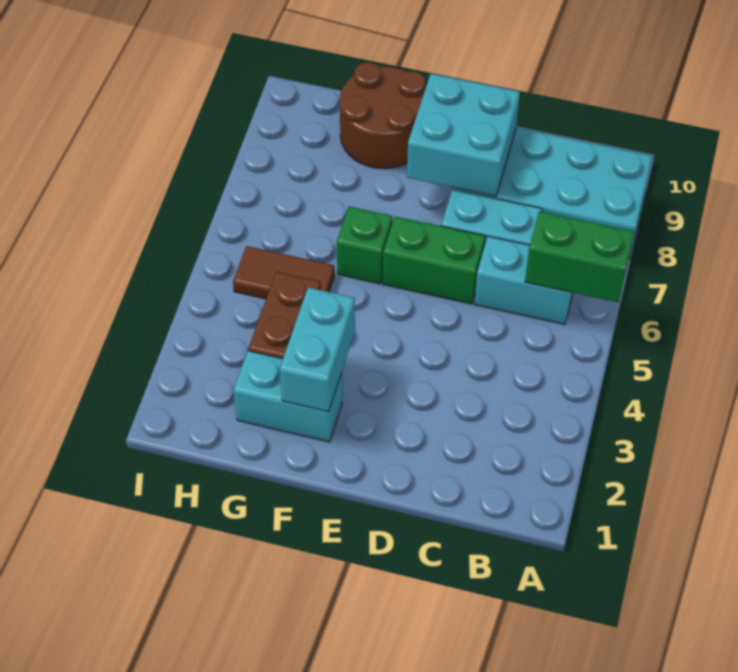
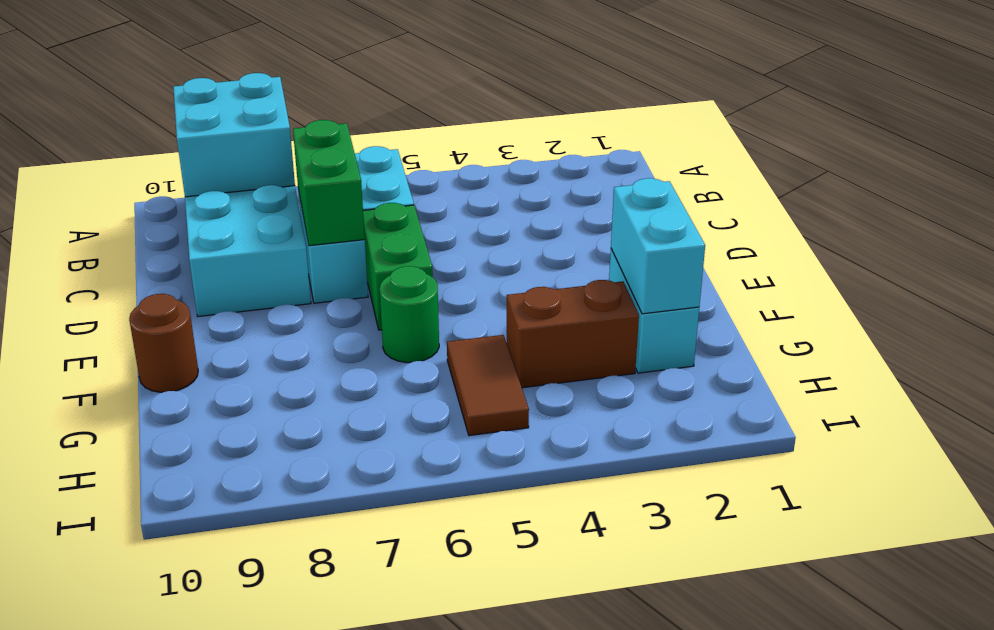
green 1x2 brick [525,211,634,302] -> green 1x2 brick moved to [293,120,365,246]
cyan 2x2 brick [407,74,520,196] -> cyan 2x2 brick moved to [173,73,295,197]
cyan 1x2 brick [280,287,355,412] -> cyan 1x2 brick turned to [611,178,705,314]
green 1x1 brick [337,207,392,284] -> green 1x1 round brick [380,266,439,363]
brown 2x2 round brick [340,62,426,169] -> brown 1x1 round brick [129,294,198,392]

